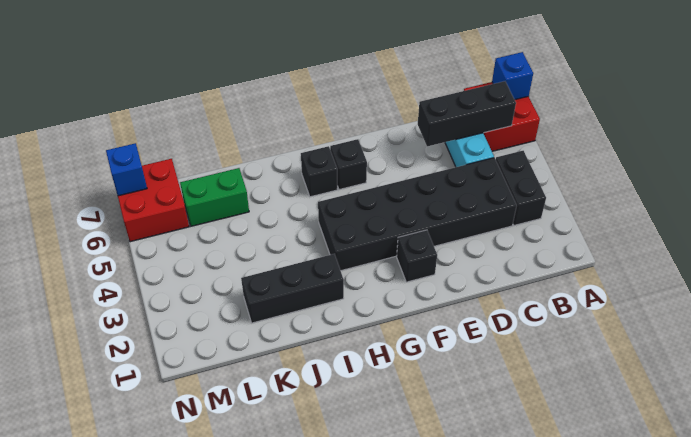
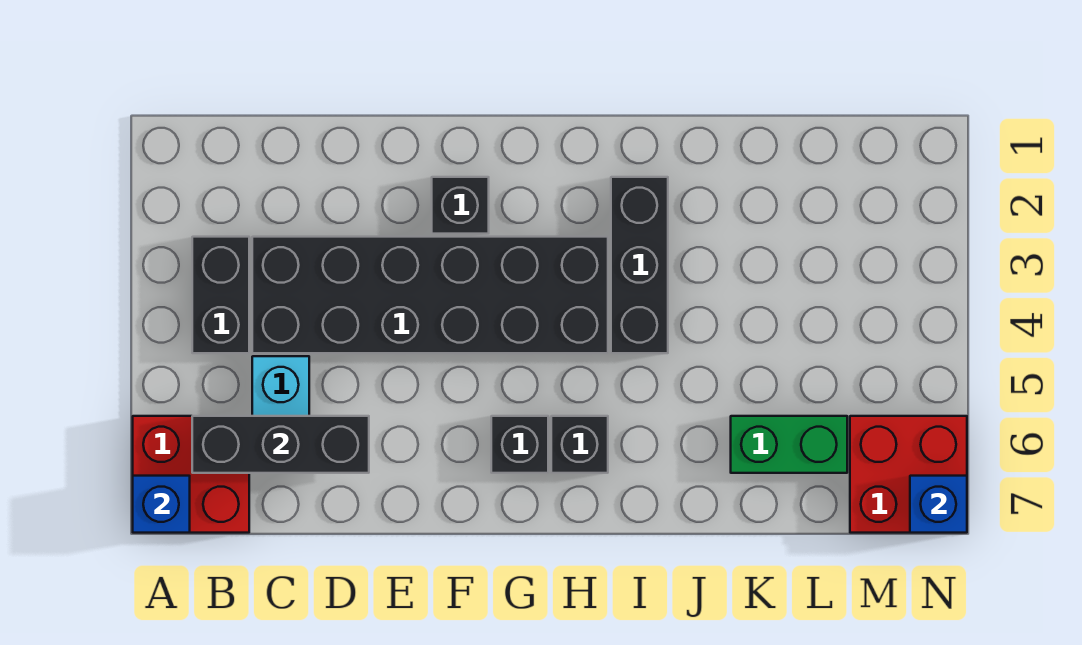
black 1x3 brick [241,254,344,323] -> black 1x3 brick turned to [611,177,668,353]

